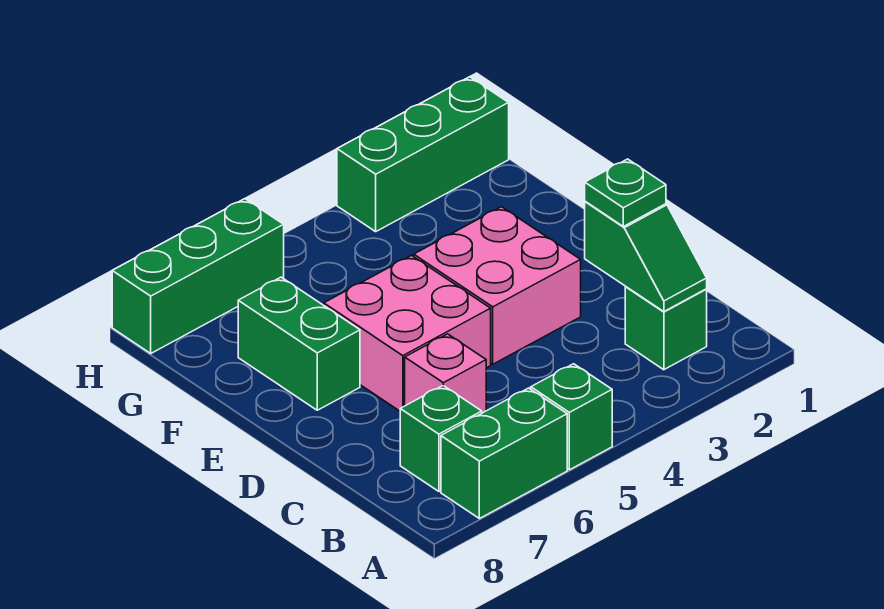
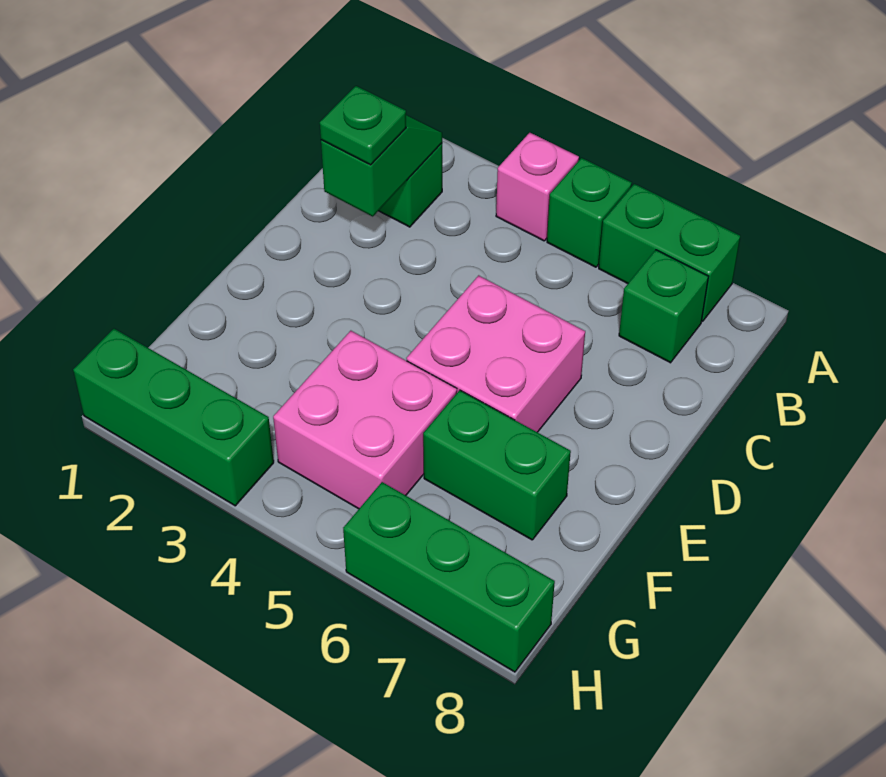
pink 1x1 brick [405,334,486,413] -> pink 1x1 brick moved to [496,133,579,241]
pink 2x2 brick [414,207,581,364] -> pink 2x2 brick moved to [273,331,457,509]
green 1x2 brick [238,277,360,410] -> green 1x2 brick turned to [423,390,571,540]

